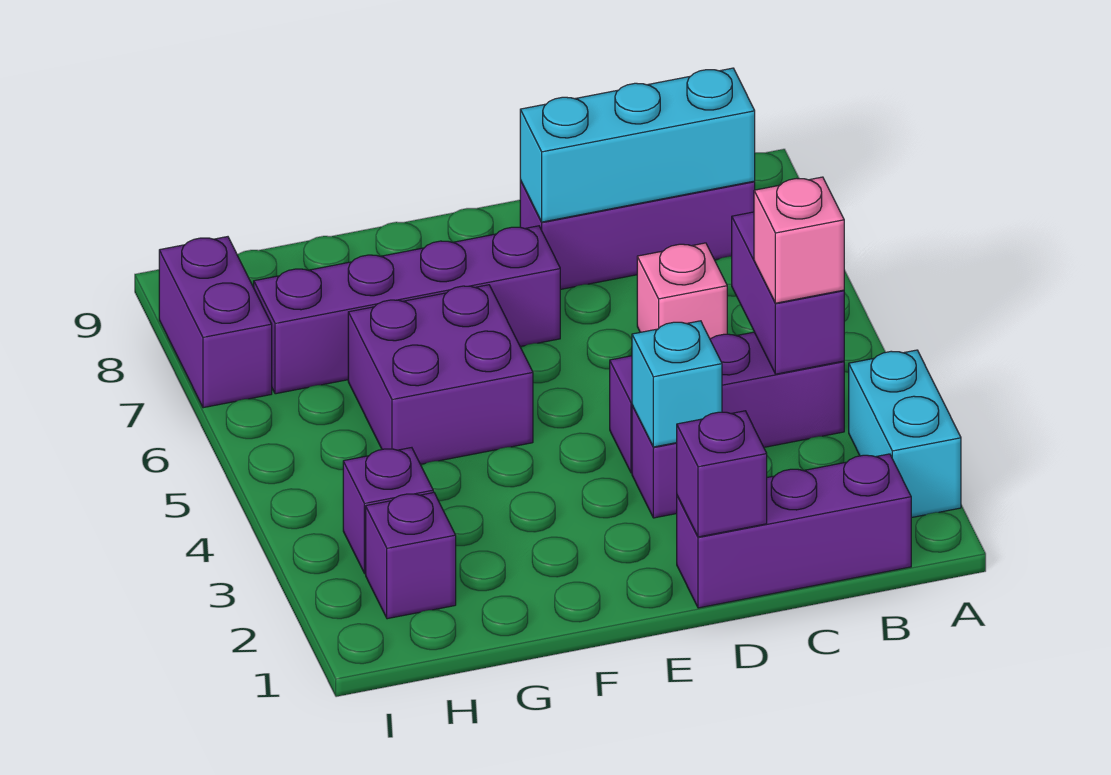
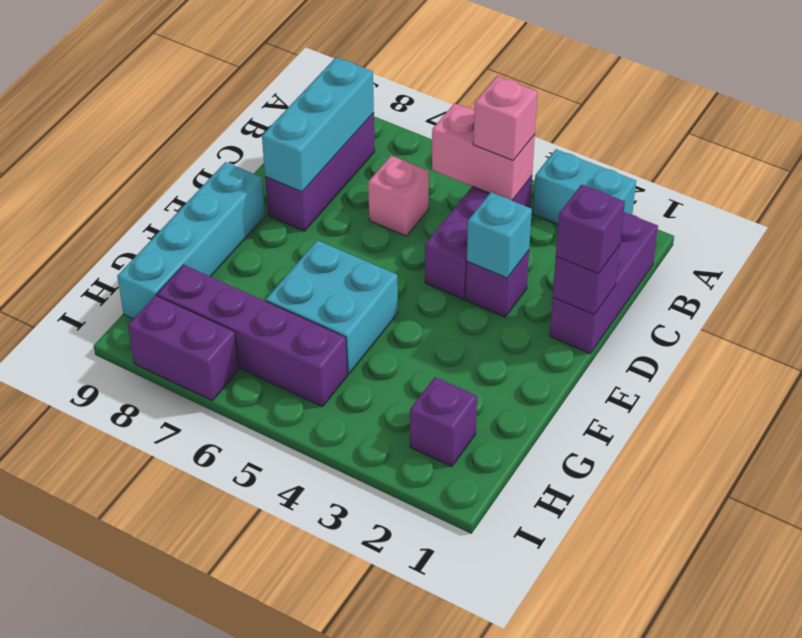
purple 1x2 brick [732,212,844,374] -> pink 1x2 brick [432,103,535,201]
purple 1x4 brick [254,226,560,394] -> purple 1x4 brick turned to [157,265,348,407]
none -> cyan 1x4 brick [117,162,265,319]
purple 2x2 brick [348,285,533,464] -> cyan 2x2 brick [266,240,398,374]
purple 1x1 brick [343,448,433,574] -> purple 1x1 brick moved to [556,184,625,274]

